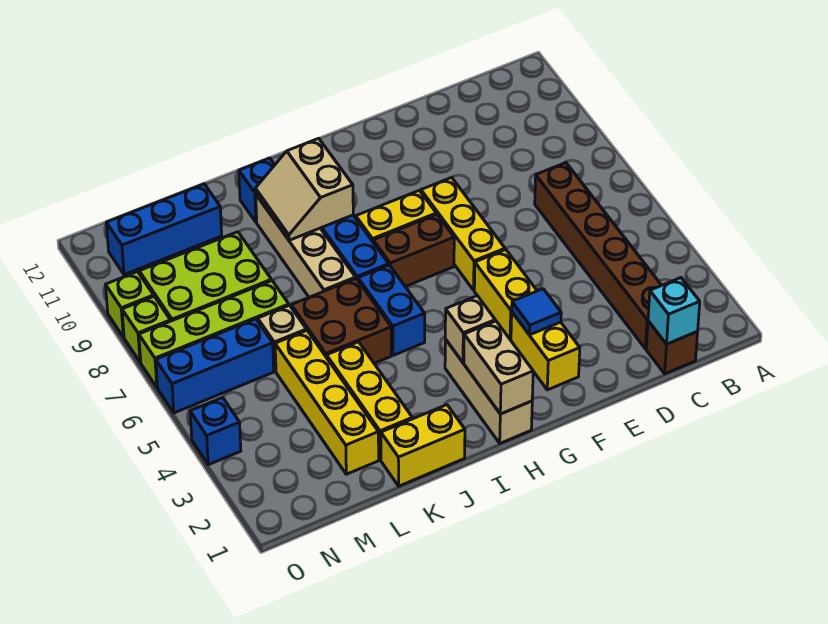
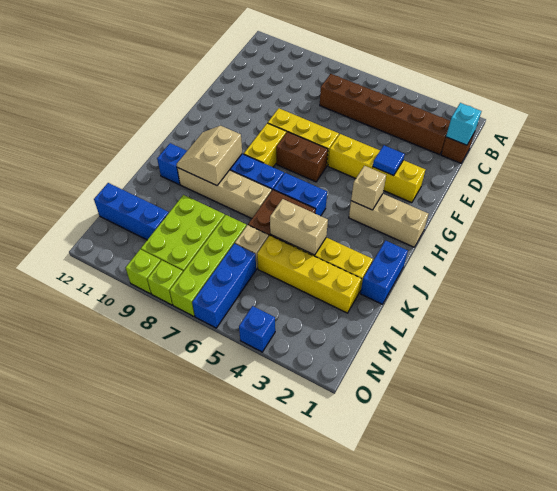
brown 1x2 brick [373,214,454,287] -> brown 1x2 brick turned to [276,132,328,182]
tan 1x2 brick [464,321,533,414] -> tan 1x2 brick moved to [270,199,328,255]
tan 2x2 slope [255,138,353,240] -> tan 2x2 slope turned to [177,126,242,186]
yellow 1x2 brick [381,405,465,486] -> blue 1x2 brick [360,241,408,304]
blue 1x3 brick [106,184,222,275] -> blue 1x3 brick turned to [94,183,169,240]

